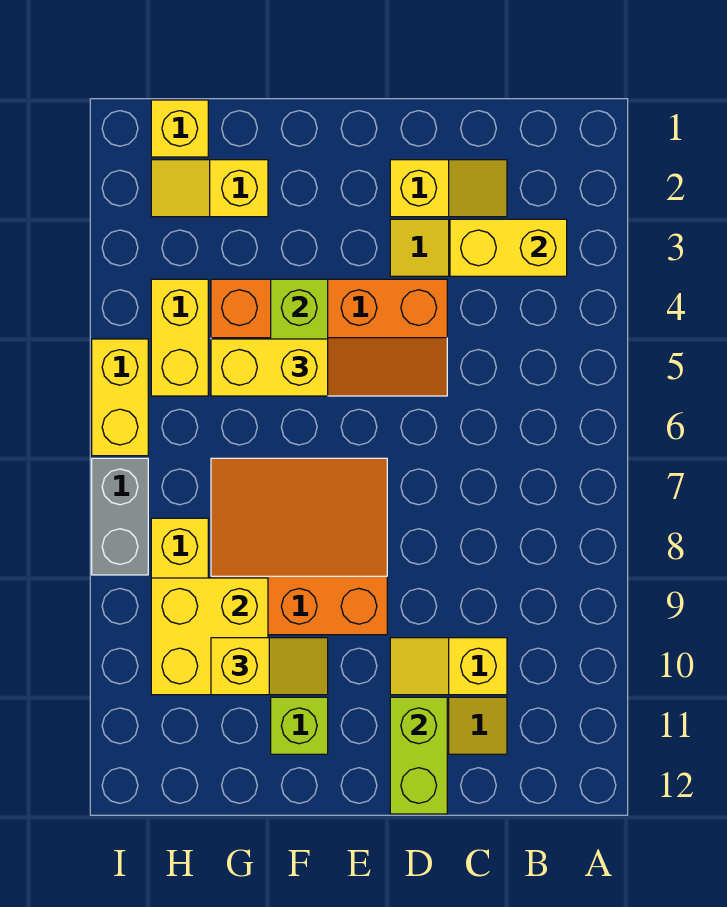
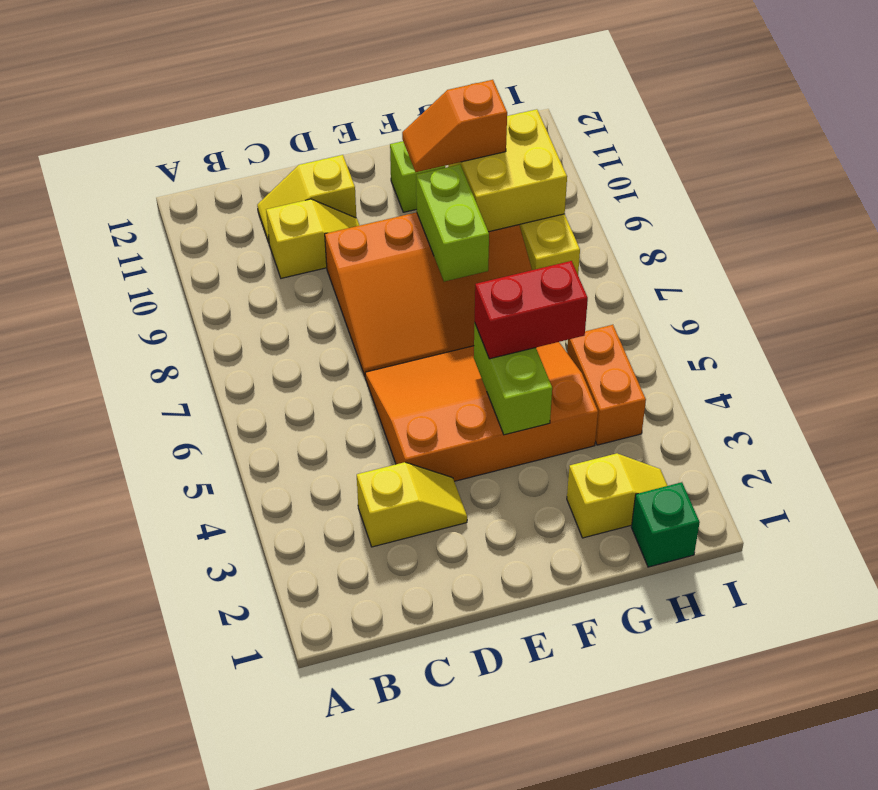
yellow 1x2 brick [450,219,567,276] -> none
yellow 1x2 slope [390,160,507,217] -> none
orange 2x4 slope [211,279,447,396] -> orange 3x4 slope [365,342,598,481]
lime 1x2 brick [390,697,447,814] -> lime 1x2 brick moved to [416,165,489,282]
orange 3x3 slope [211,458,387,635] -> orange 3x4 slope [325,212,532,376]
yellow 1x2 brick [211,339,328,396] -> red 1x2 brick [475,261,588,359]
yellow 1x2 slope [211,638,328,695] -> orange 1x2 slope [402,80,507,172]
yellow 1x1 brick [151,100,208,157] -> green 1x1 brick [632,482,700,567]
yellow 1x2 brick [151,279,208,396] -> orange 1x2 brick [567,325,646,445]
yellow 1x2 brick [92,339,148,456] -> none
grey 1x2 brick [92,458,148,575] -> none

